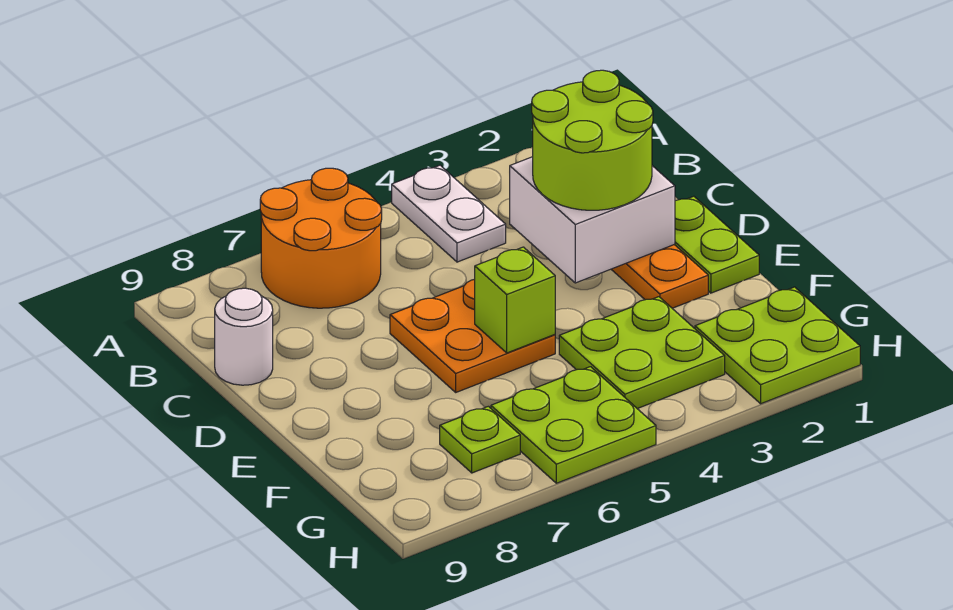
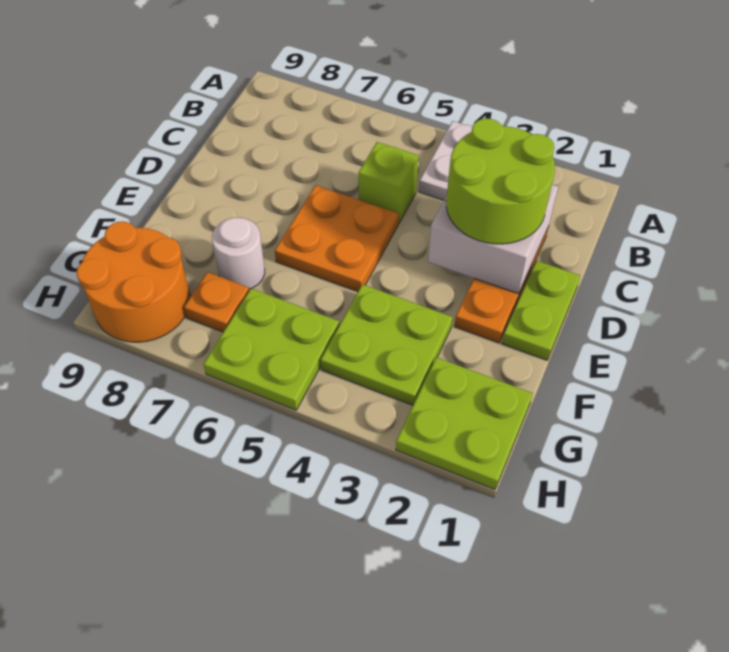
orange 2x2 round brick [260,168,382,308] -> orange 2x2 round brick moved to [76,221,190,342]
white 1x1 round brick [215,288,273,385] -> white 1x1 round brick moved to [212,218,265,289]
lime 1x1 brick [475,247,555,353] -> lime 1x1 brick moved to [358,142,418,223]
lime 1x1 plate [440,406,520,473] -> orange 1x1 plate [184,272,249,332]

